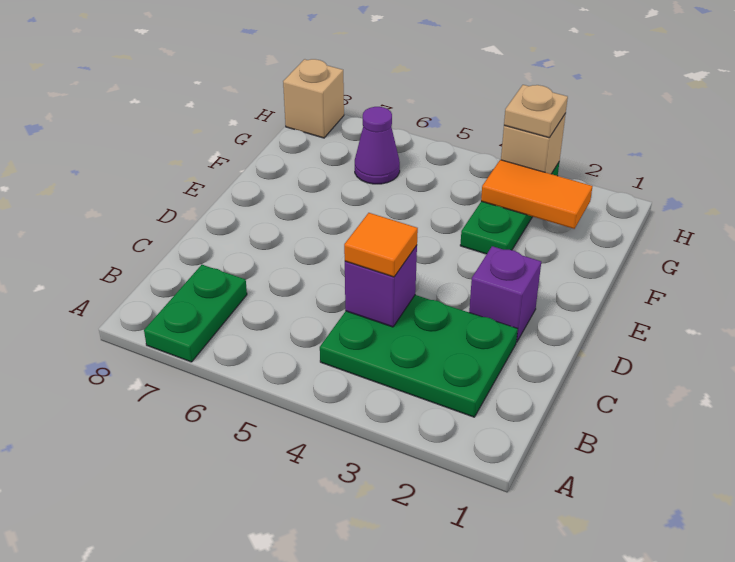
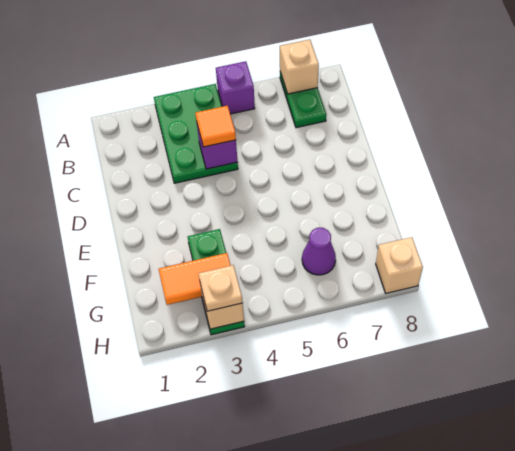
none -> tan 1x1 brick [280,40,319,94]
green 2x3 plate [320,295,518,417] -> green 2x3 plate turned to [154,84,238,183]
purple 1x1 brick [469,246,541,342] -> purple 1x1 brick moved to [216,61,255,114]

